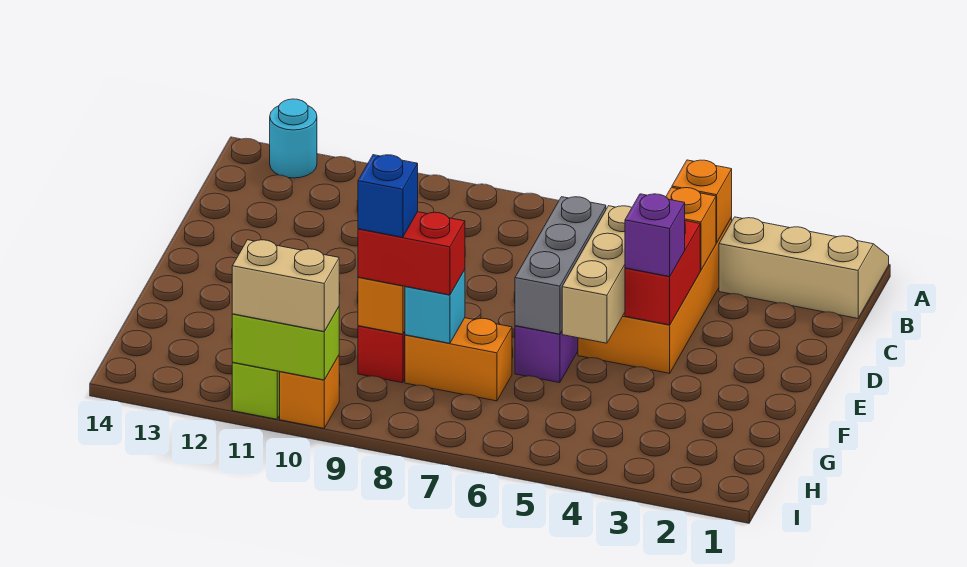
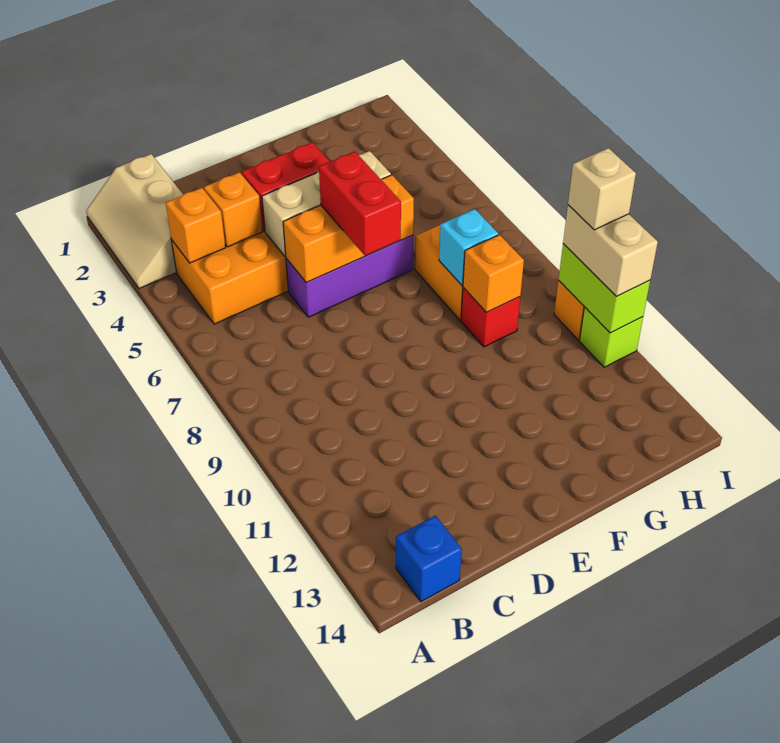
cyan 1x1 round brick [270,99,317,178] -> none
grey 1x3 brick [515,197,606,334] -> orange 1x3 brick [283,175,414,282]
purple 1x1 brick [625,194,685,276] -> none
red 1x2 brick [358,212,465,295] -> red 1x2 brick moved to [319,151,401,256]
blue 1x1 brick [358,155,418,237] -> blue 1x1 brick moved to [396,516,462,602]
none -> tan 1x1 brick [568,148,636,230]

